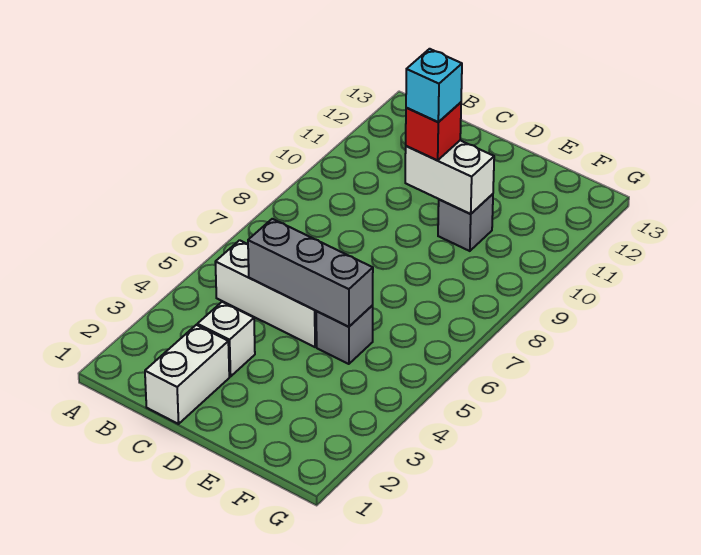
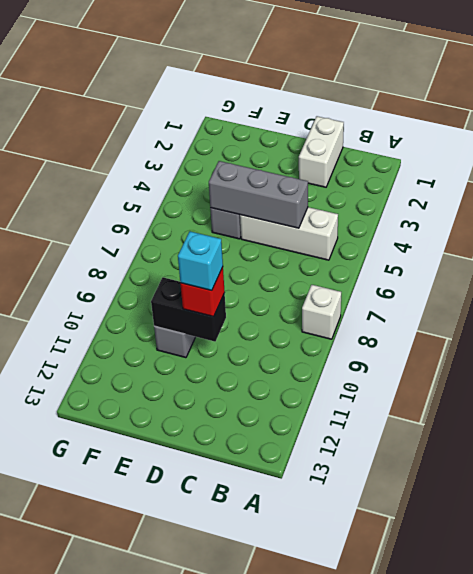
white 1x1 brick [197,302,255,377] -> white 1x1 brick moved to [302,285,341,339]
white 1x2 brick [405,140,494,214] -> black 1x2 brick [151,277,226,342]

